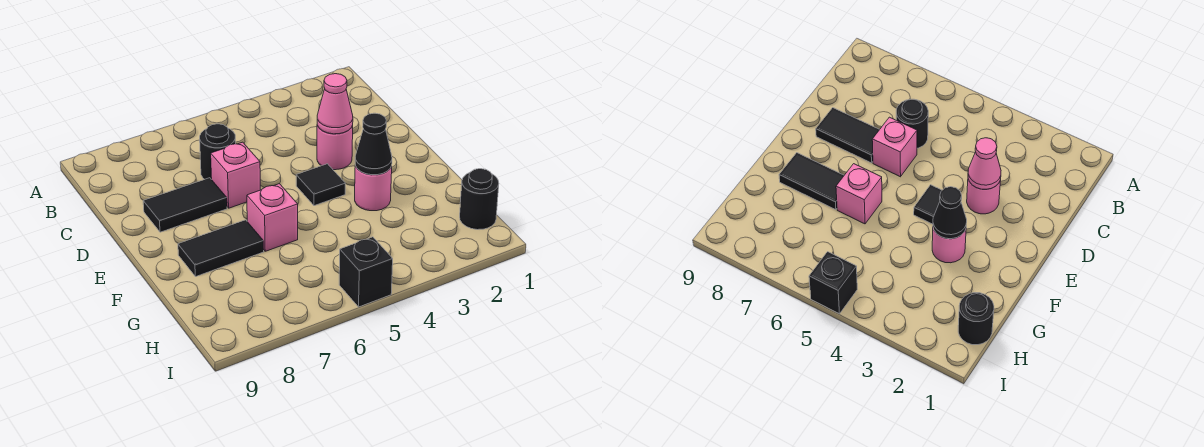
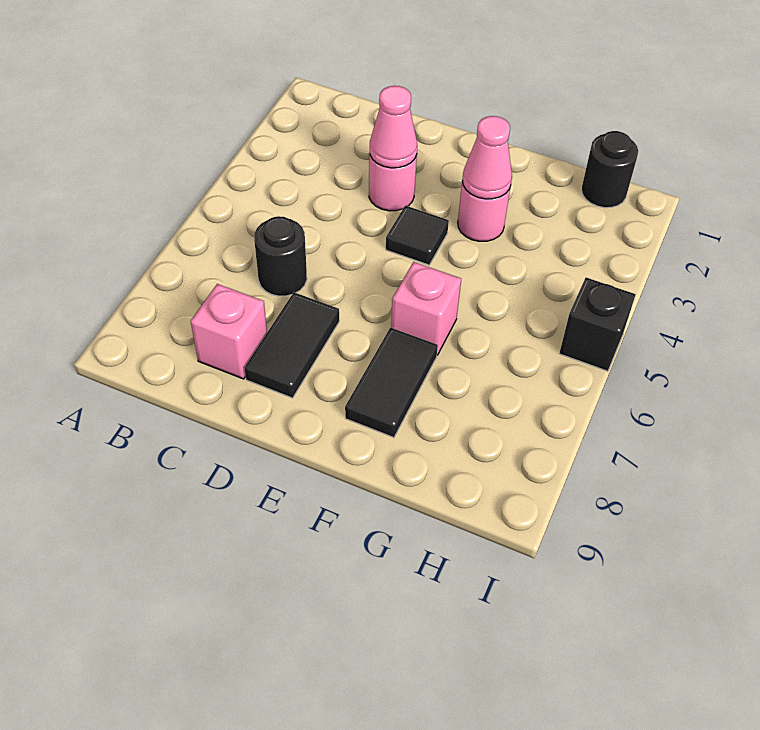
pink 1x1 brick [211,142,260,208] -> pink 1x1 brick moved to [191,284,267,379]
black 1x1 cone [355,113,392,175] -> pink 1x1 cone [462,116,512,199]

